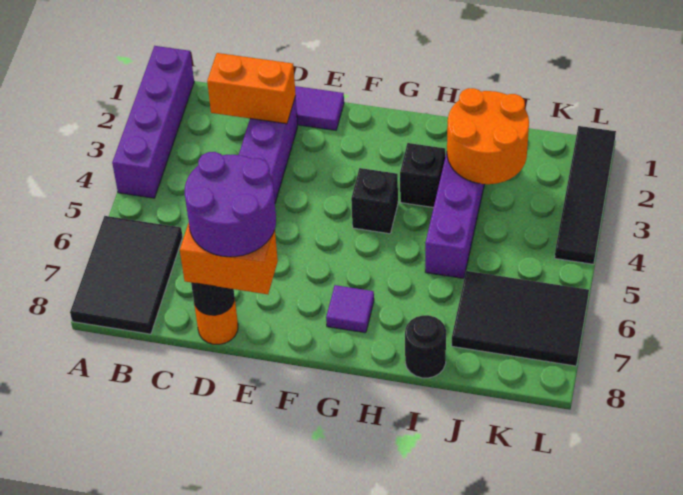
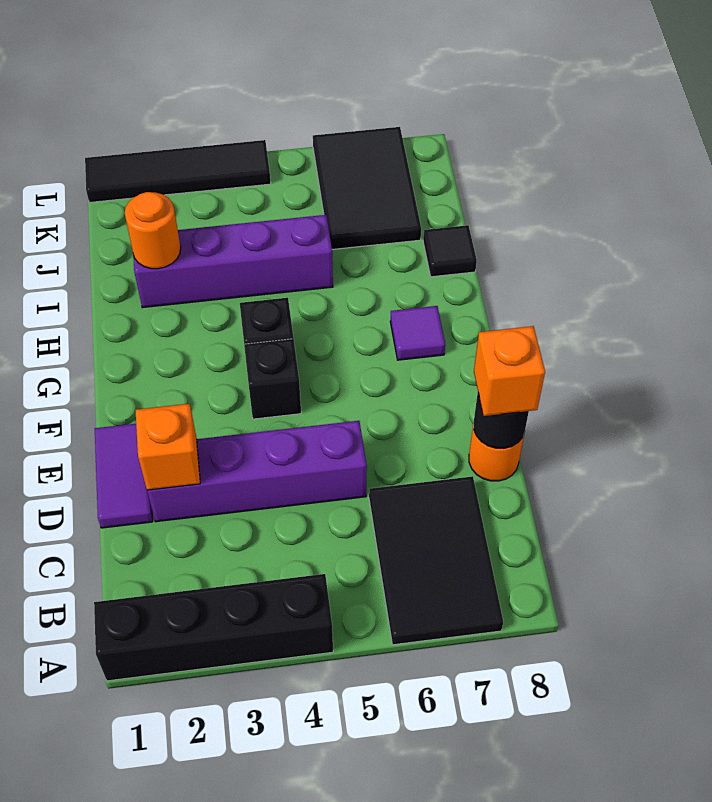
purple 1x4 brick [112,46,194,198] -> black 1x4 brick [94,574,333,681]
black 2x3 tile [70,216,183,334] -> black 2x3 tile turned to [369,476,503,645]
orange 1x2 brick [207,53,296,124] -> orange 1x1 brick [135,404,200,490]
purple 2x2 round brick [185,152,276,257] -> none
orange 1x2 brick [180,223,278,294] -> orange 1x1 brick [474,326,545,416]
black 1x1 brick [400,143,445,208] -> black 1x1 brick moved to [244,339,301,419]
orange 2x2 round brick [447,88,529,184] -> orange 1x1 round brick [125,192,181,269]
black 1x1 round brick [405,315,446,378] -> black 1x1 tile [423,225,477,277]

